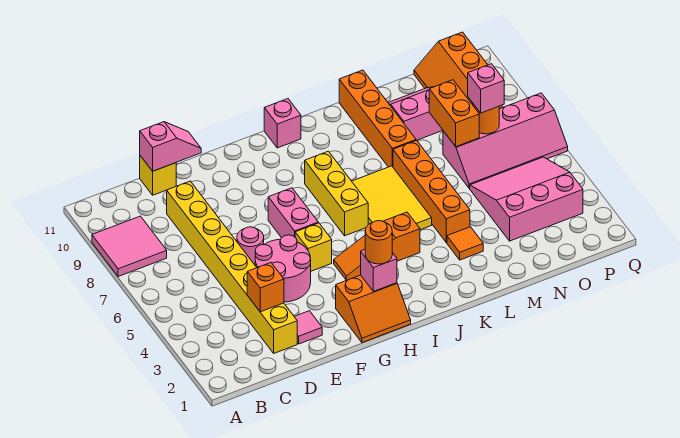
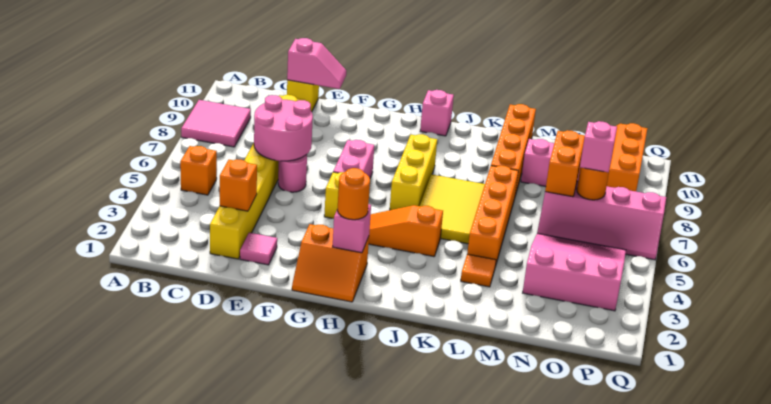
none -> orange 1x1 brick [180,146,217,195]
pink 2x2 round brick [255,235,311,302] -> pink 2x2 round brick moved to [254,95,313,161]

